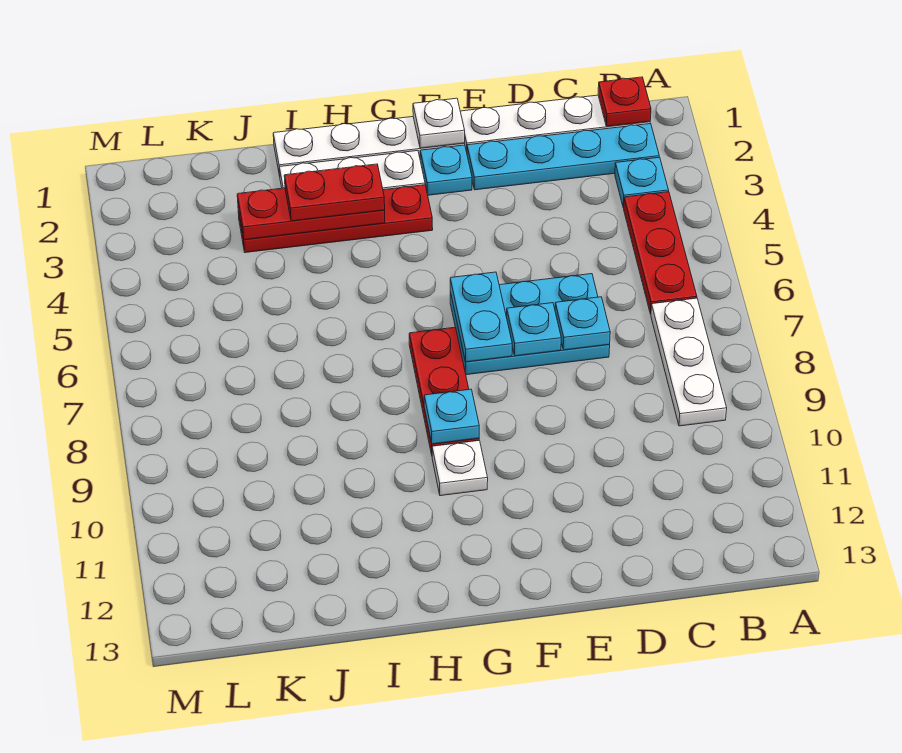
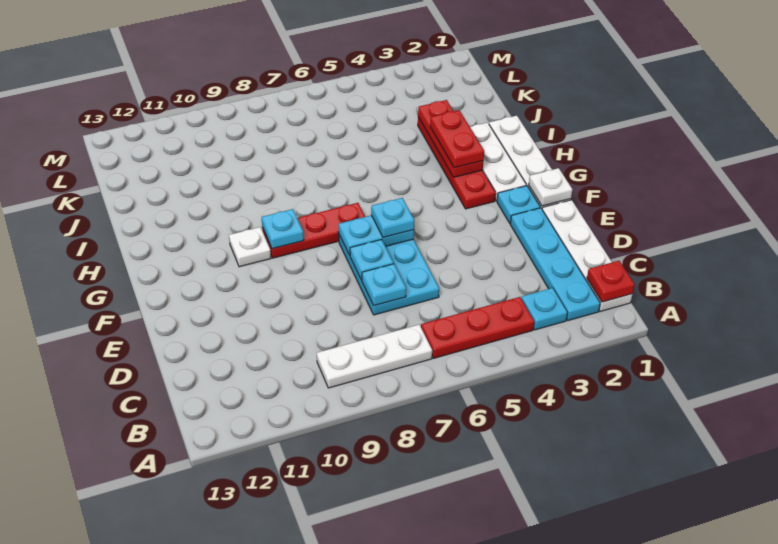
none -> cyan 1x1 plate [371,198,414,237]

